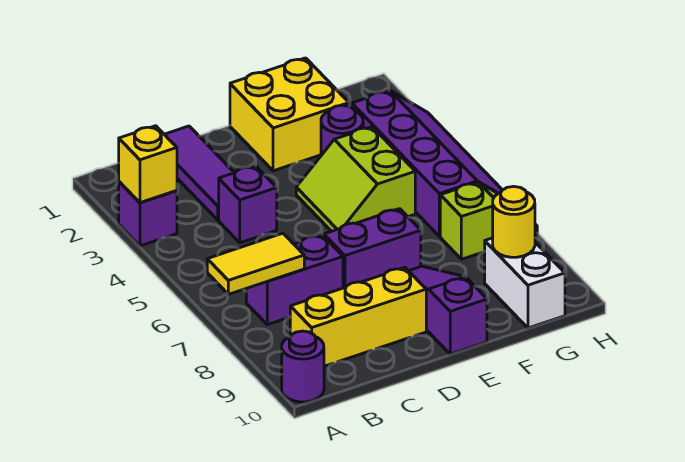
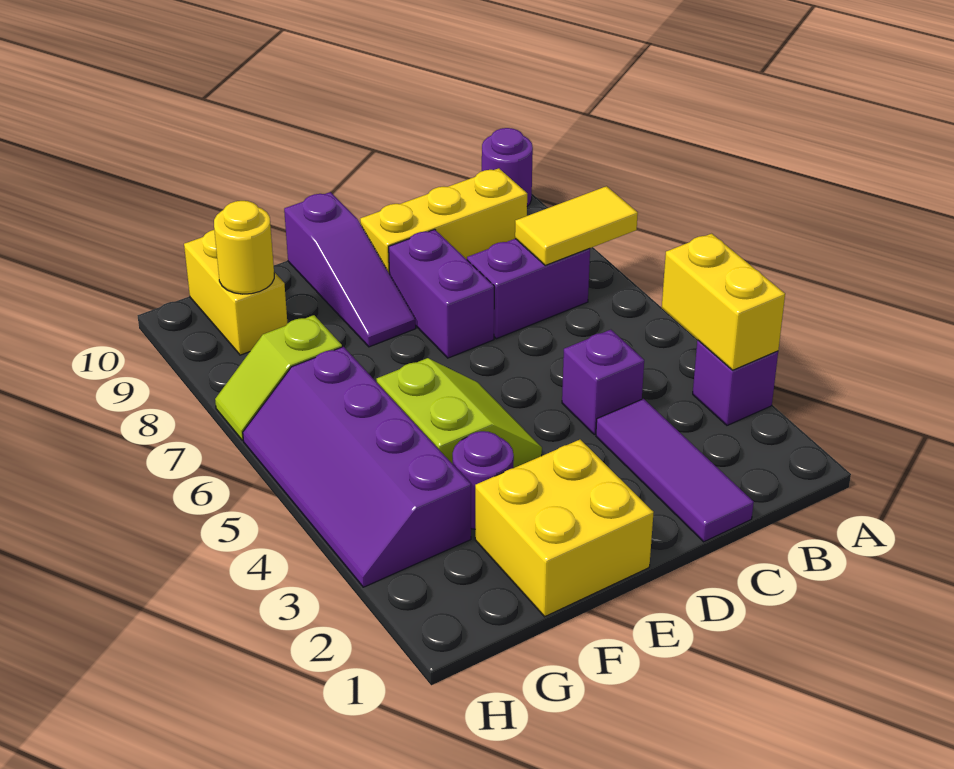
yellow 1x1 brick [119,126,177,203] -> yellow 1x2 brick [662,234,785,370]
purple 1x2 brick [324,209,421,288] -> purple 1x2 brick turned to [389,229,494,358]
white 1x2 brick [485,238,565,328] -> yellow 1x2 brick [184,230,288,355]

